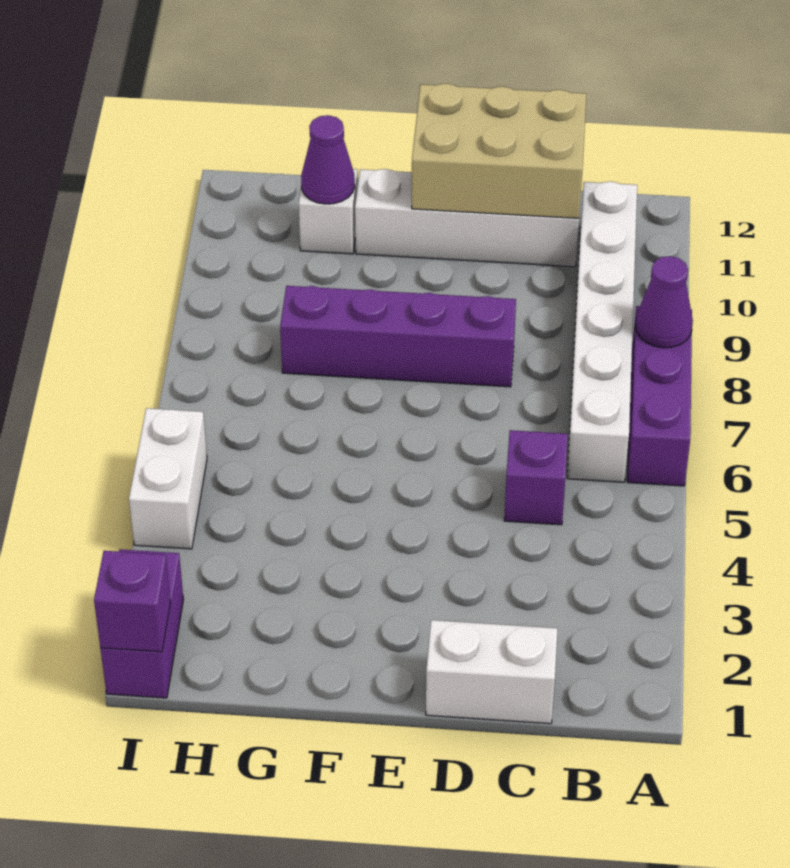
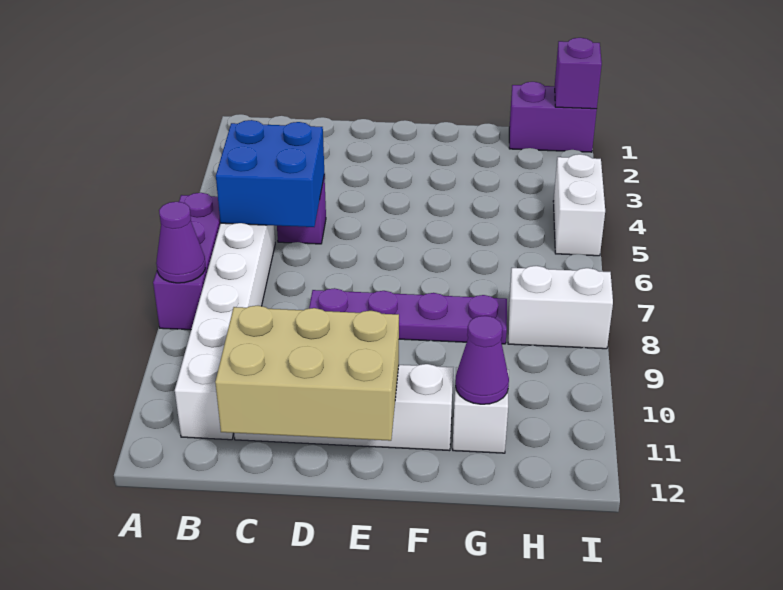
none -> blue 2x2 brick [216,120,324,227]
white 1x2 brick [426,620,557,724] -> white 1x2 brick moved to [508,266,613,349]
purple 1x4 brick [280,286,516,387] -> purple 1x4 plate [309,288,507,344]
purple 1x2 brick [100,549,183,698] -> purple 1x2 brick turned to [509,82,597,152]

